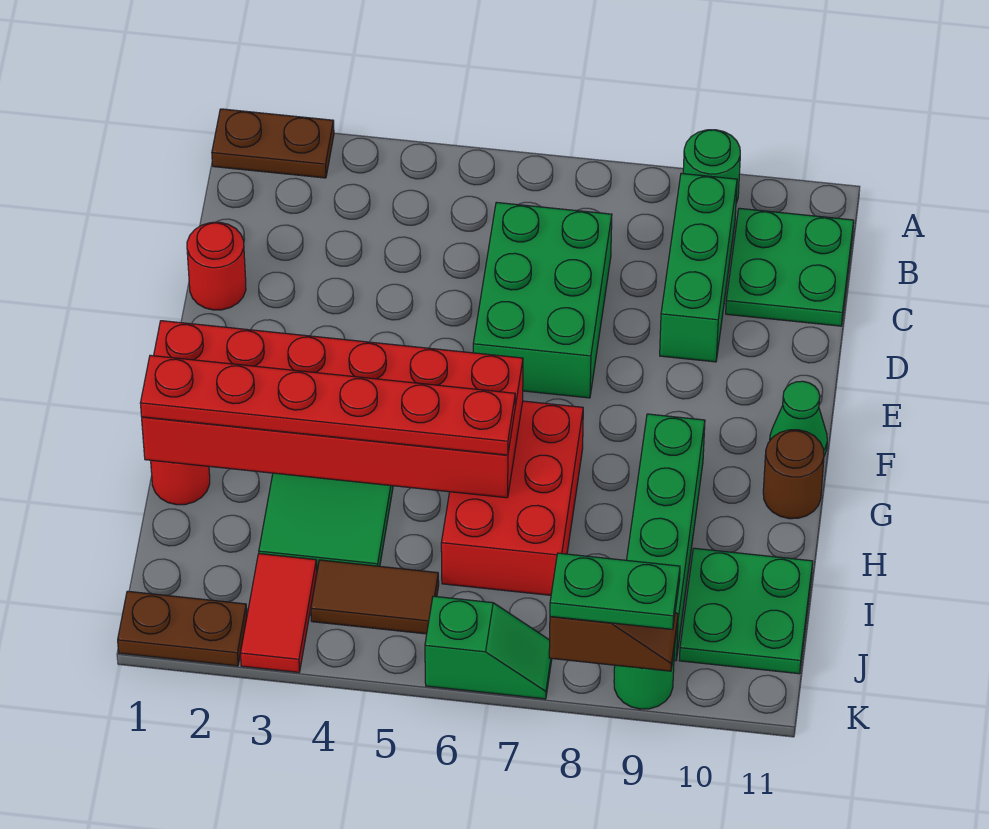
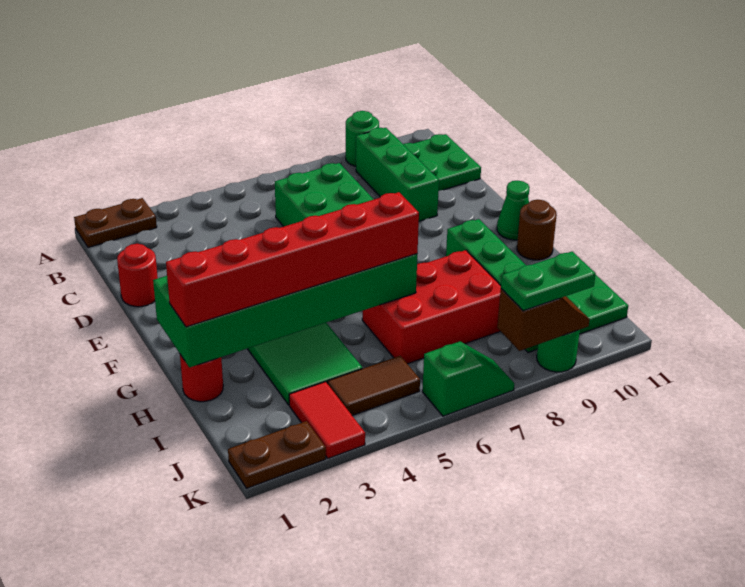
red 2x6 brick [142,321,523,498] -> green 2x6 brick [153,254,417,367]
red 2x3 brick [441,401,583,595] -> red 2x3 brick turned to [362,250,501,364]
red 1x6 plate [140,355,515,455] -> red 1x6 brick [166,192,419,327]

